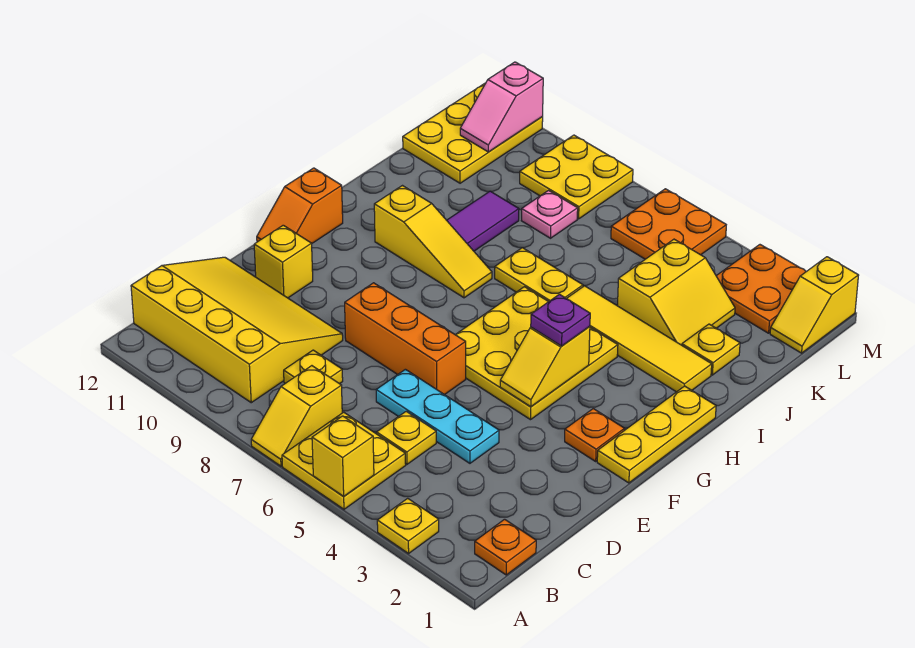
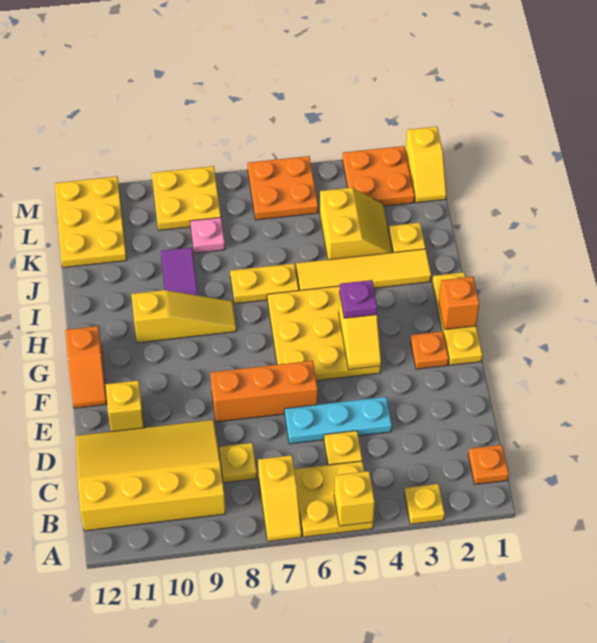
none -> orange 1x1 brick [439,277,479,330]
pink 1x2 slope [460,62,543,152] -> none

